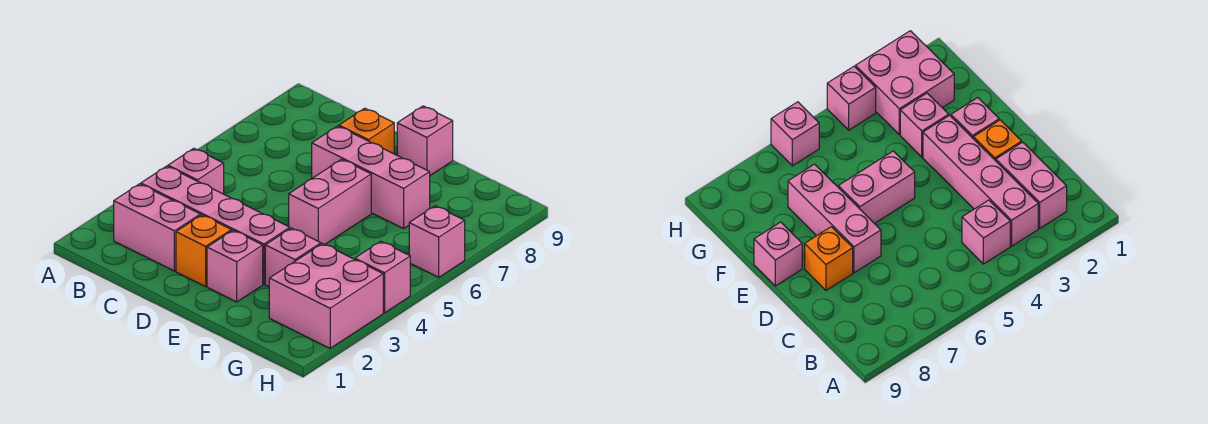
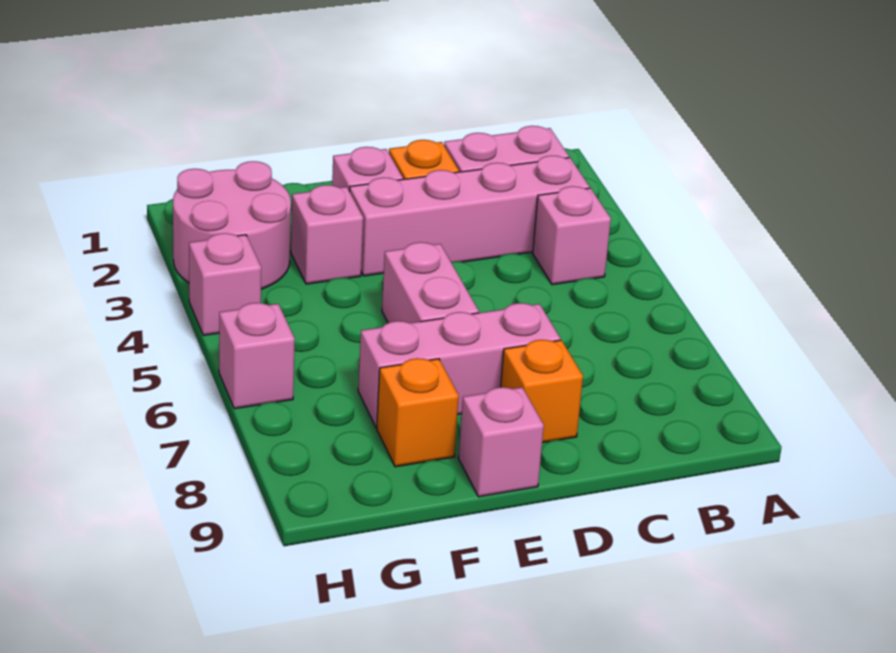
none -> orange 1x1 brick [377,358,459,467]
pink 2x2 brick [269,244,383,348] -> pink 2x2 round brick [173,161,291,289]

